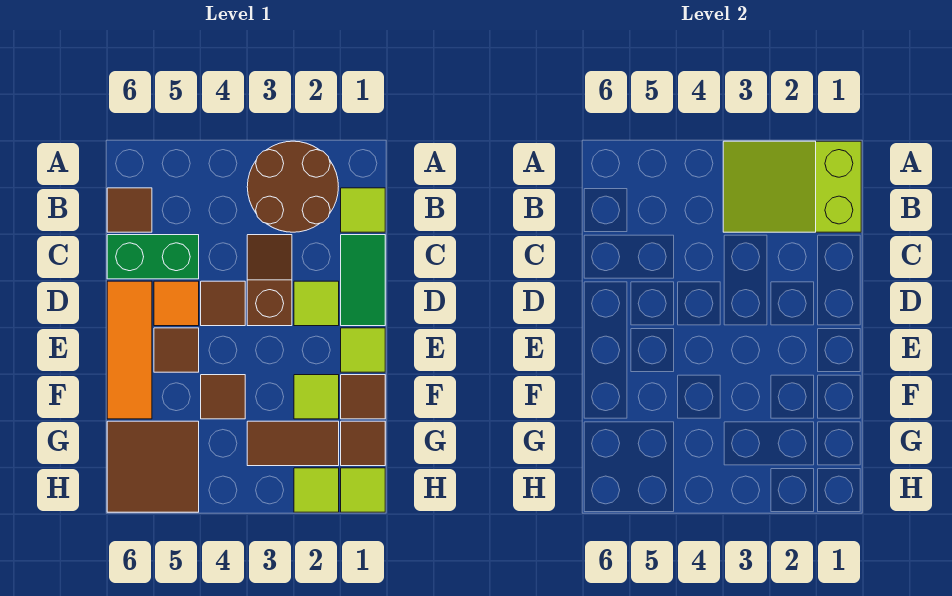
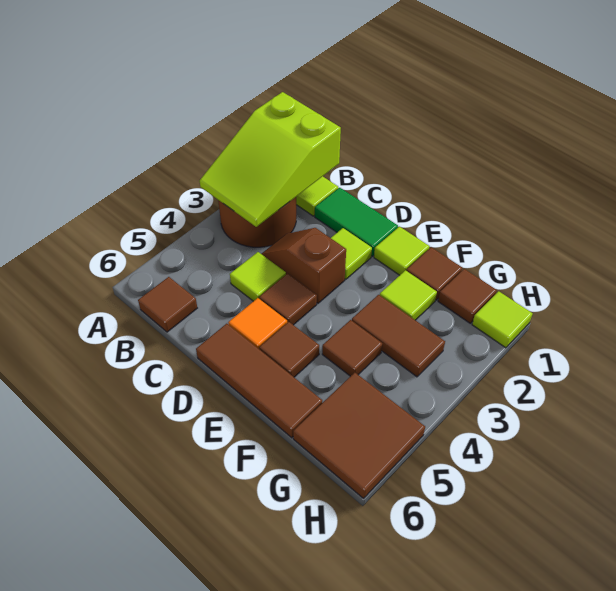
green 1x2 brick [107,235,199,279] -> none
orange 1x3 tile [107,281,152,419] -> brown 1x3 tile [196,324,322,438]
brown 1x2 tile [247,421,339,466] -> brown 1x2 tile turned to [352,295,445,377]
lime 1x1 tile [294,468,339,512] -> lime 1x1 tile moved to [230,252,286,301]

